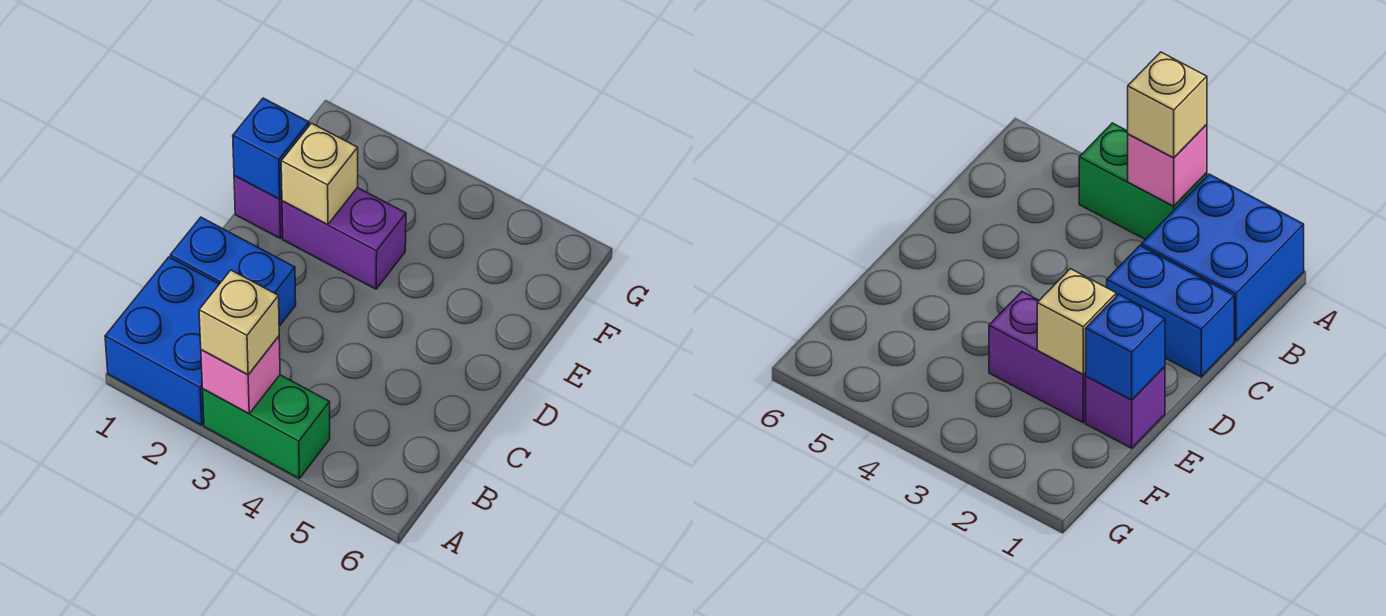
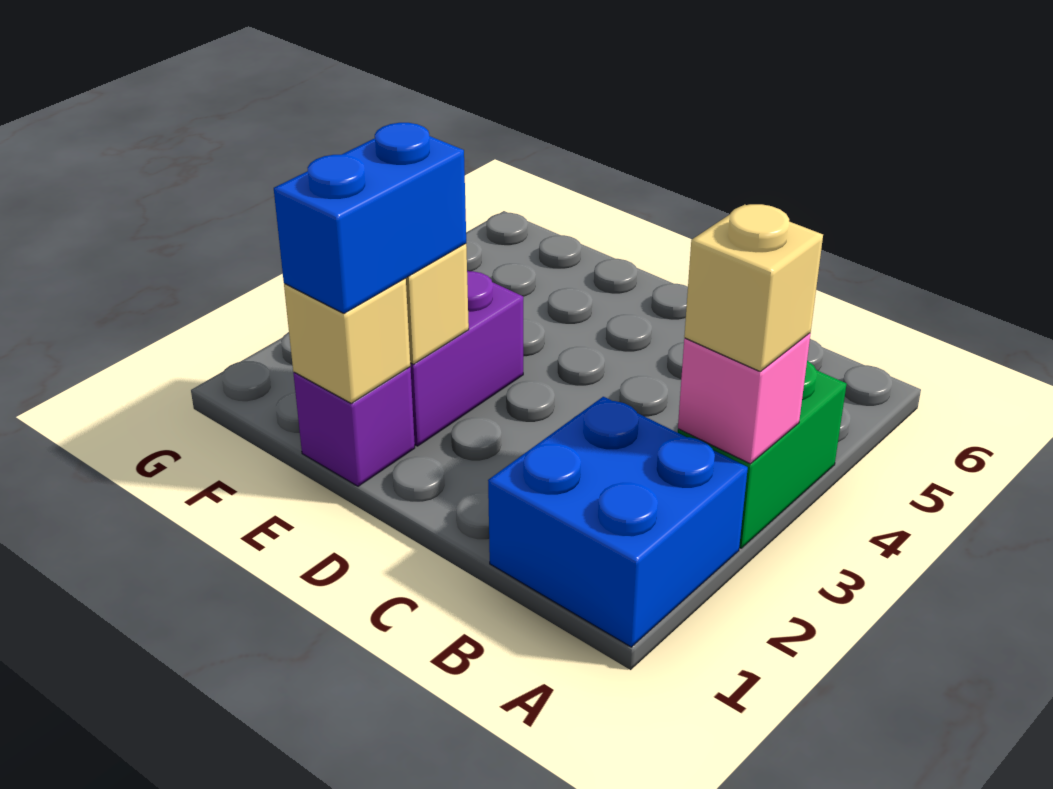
blue 1x2 brick [170,217,296,326] -> blue 1x2 brick moved to [274,123,466,313]
blue 1x1 brick [233,98,309,199] -> tan 1x1 brick [284,279,410,403]

